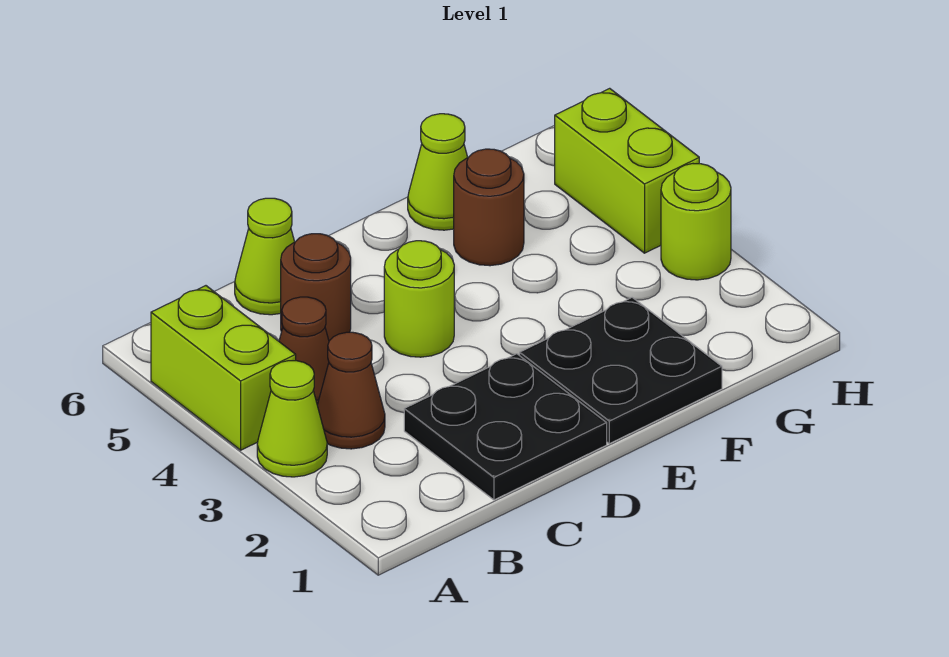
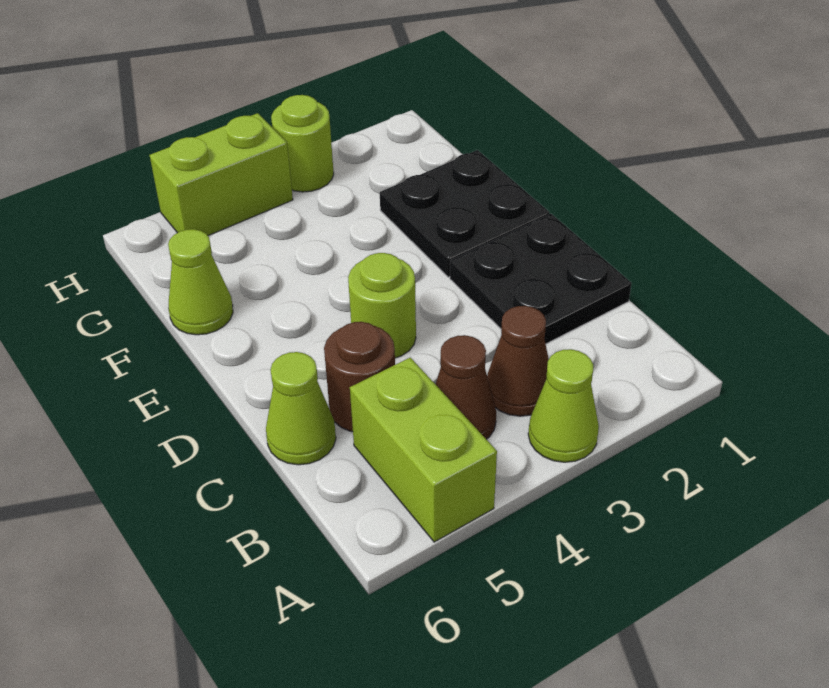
lime 1x2 brick [151,286,296,450] -> lime 1x2 brick turned to [350,358,497,542]
brown 1x1 round brick [454,149,524,266] -> none

